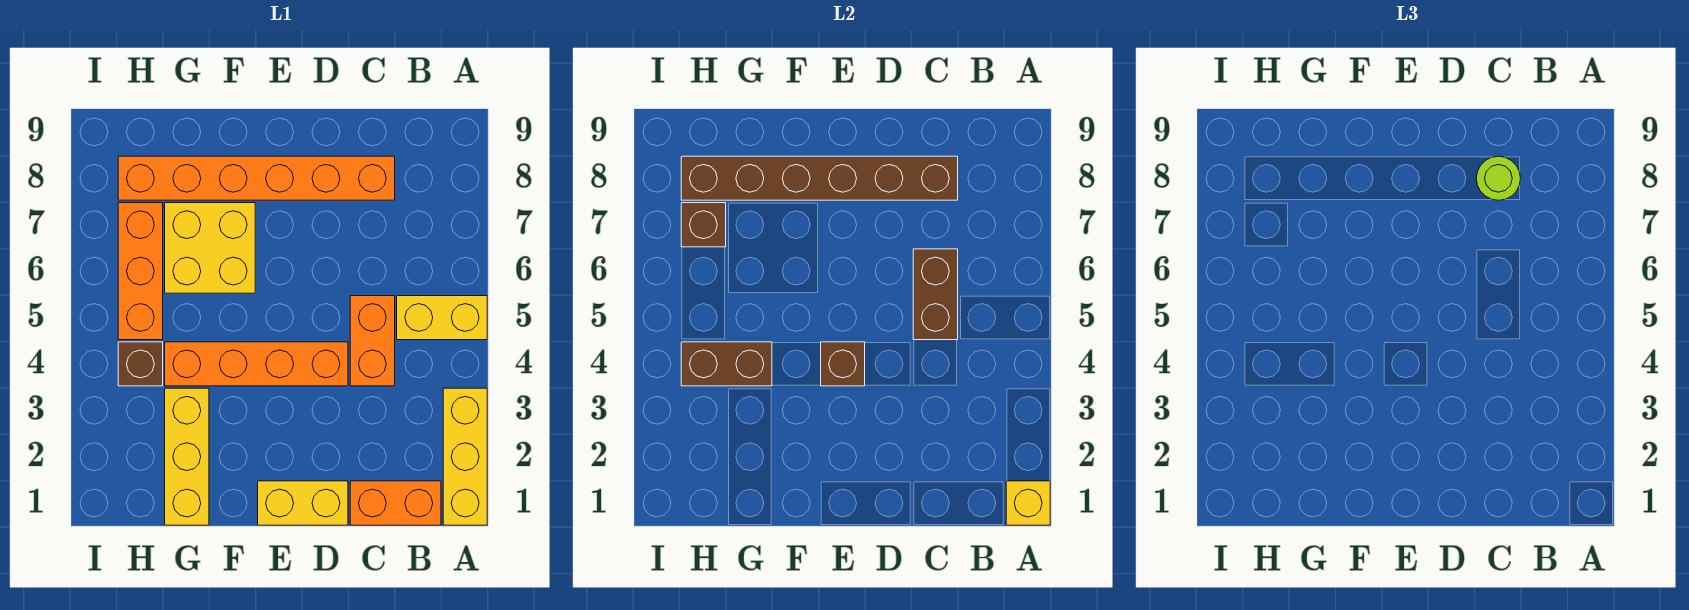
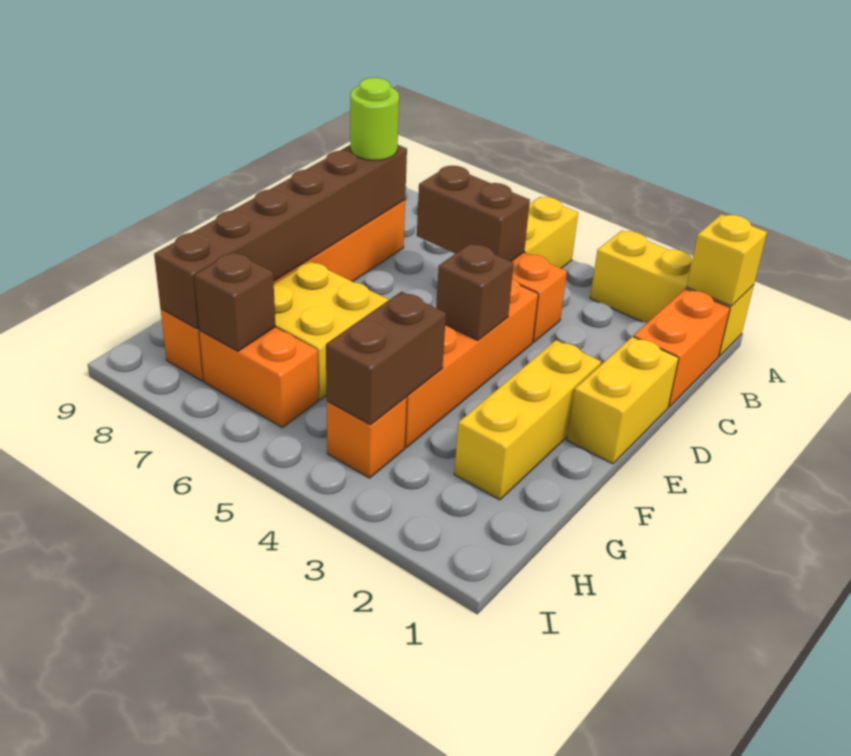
yellow 1x3 brick [165,388,209,525] -> yellow 1x3 brick turned to [454,340,601,500]
brown 1x1 brick [118,342,163,386] -> orange 1x1 brick [327,397,407,478]
orange 1x3 brick [118,203,163,340] -> orange 1x2 brick [200,327,318,428]

